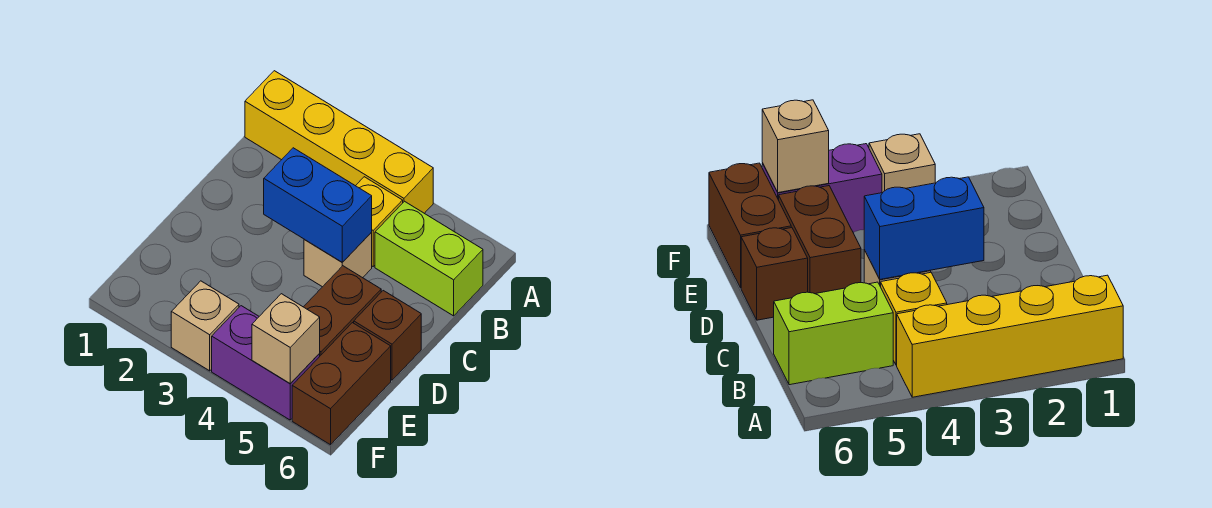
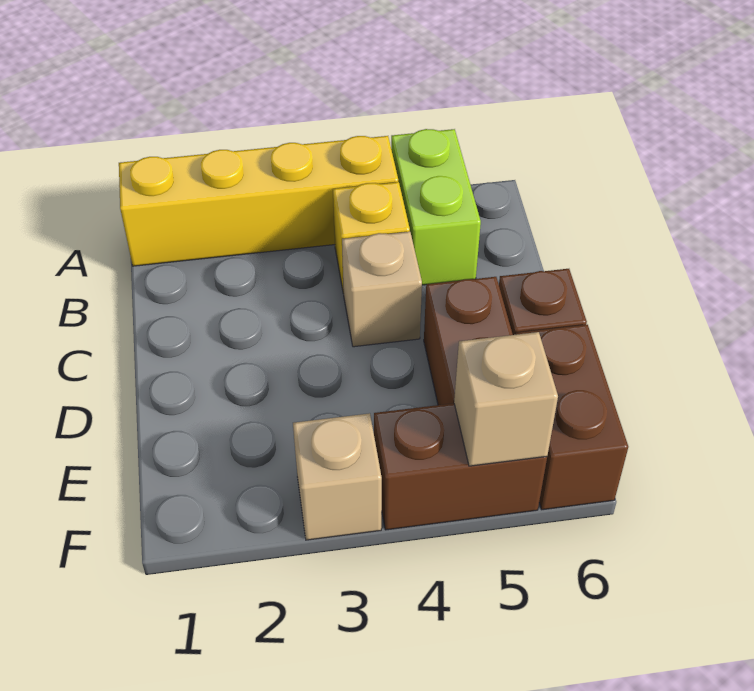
lime 1x2 brick [375,201,483,316] -> lime 1x2 brick turned to [391,129,481,285]
blue 1x2 brick [264,148,372,262] -> none
purple 1x2 brick [212,306,320,420] -> brown 1x2 brick [374,403,547,530]

